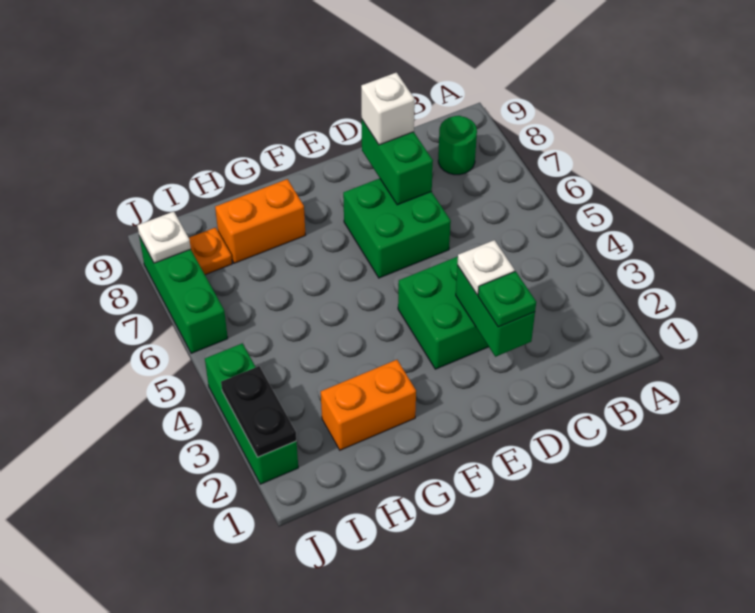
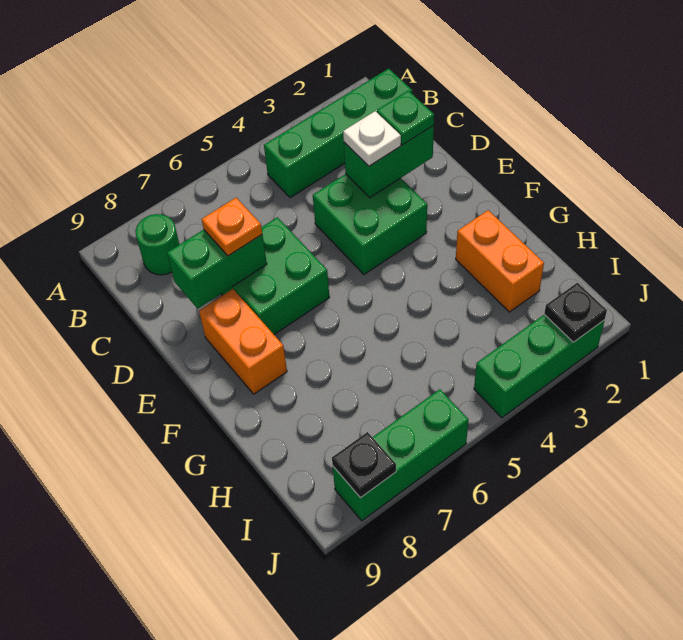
none -> green 1x4 brick [264,68,412,198]
white 1x1 brick [361,73,415,145] -> none
orange 1x2 brick [215,179,305,263] -> orange 1x2 brick moved to [199,289,287,394]
orange 1x1 plate [189,228,232,275] -> orange 1x1 plate moved to [202,198,262,256]
black 1x2 plate [221,366,296,457] -> black 1x1 plate [544,283,607,342]
white 1x1 plate [137,211,191,263] -> black 1x1 plate [332,432,396,498]

